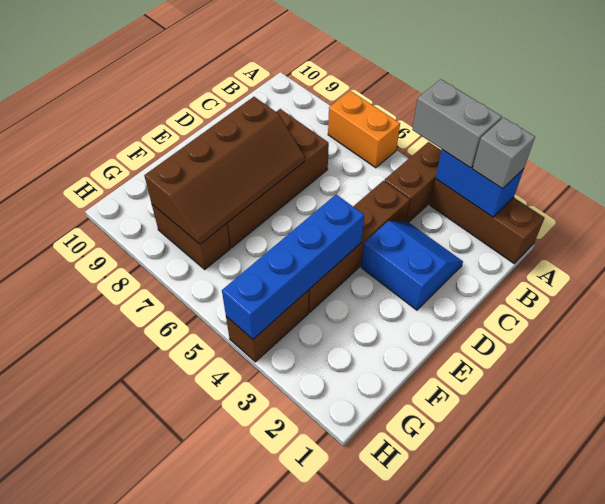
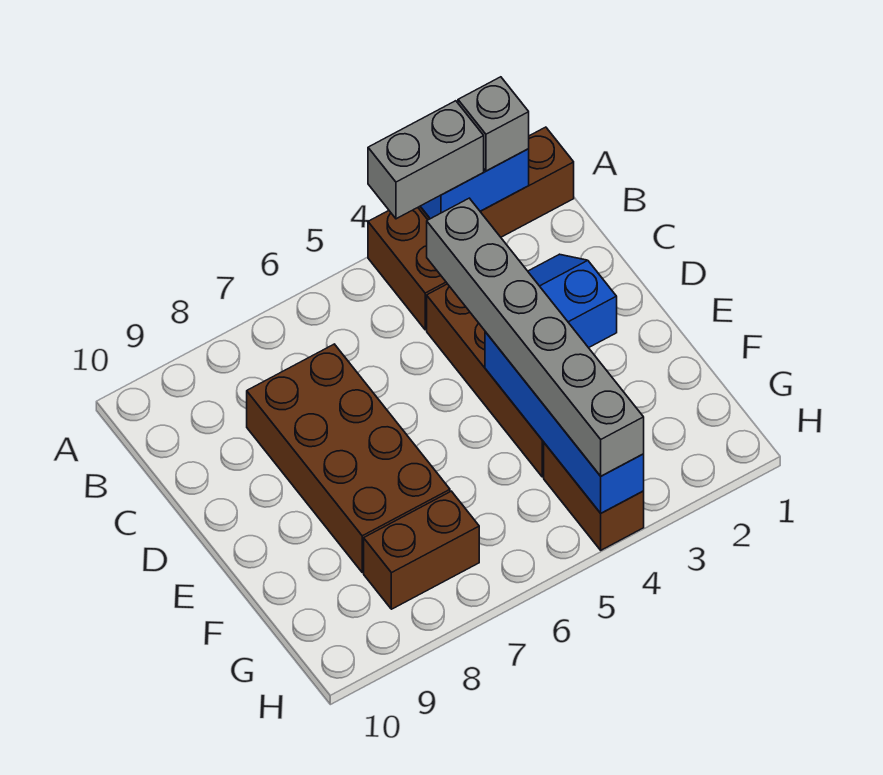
orange 1x2 brick [328,91,400,168] -> none
none -> grey 1x6 brick [427,198,644,476]
brown 2x4 slope [144,97,305,244] -> none

